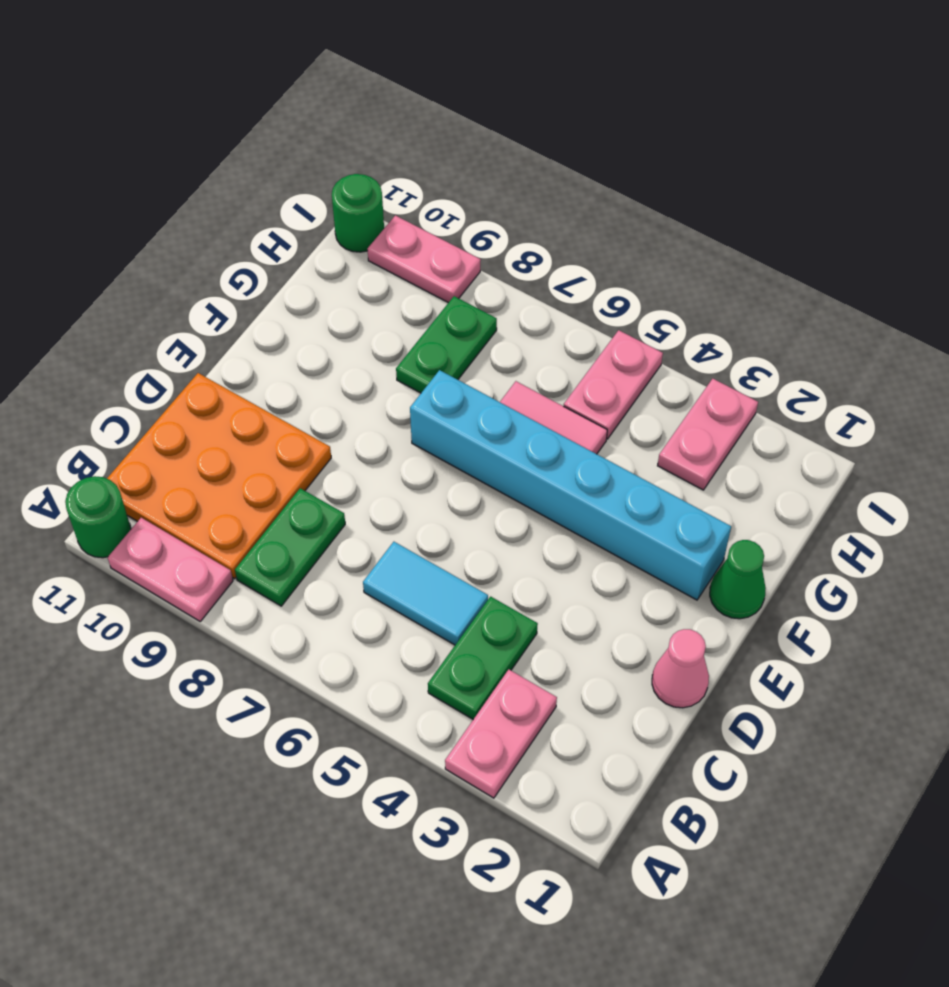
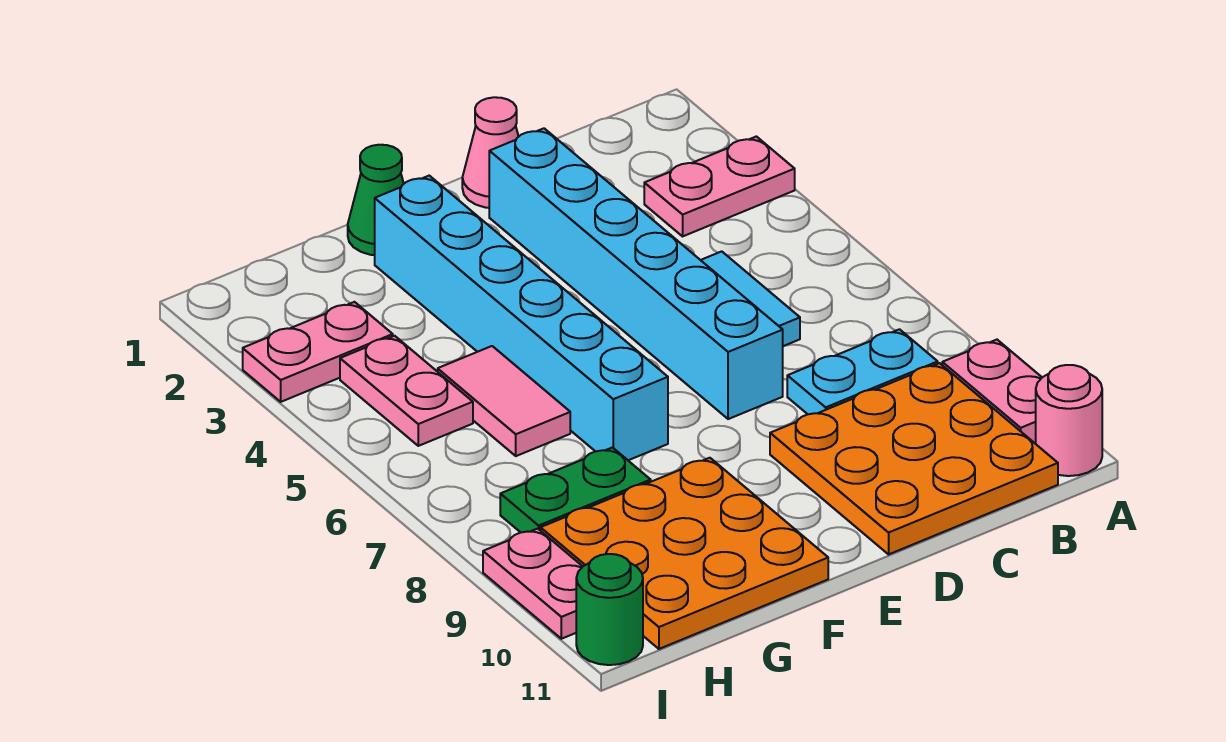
green 1x1 round brick [65,476,131,558] -> pink 1x1 round brick [1036,365,1102,476]
green 1x2 plate [428,597,538,719] -> none
green 1x2 plate [235,488,345,606] -> cyan 1x2 plate [787,329,938,414]
none -> cyan 1x6 brick [489,128,783,419]
none -> orange 3x3 plate [541,458,828,649]
pink 1x2 plate [564,330,663,439] -> pink 1x2 plate turned to [340,336,473,446]

